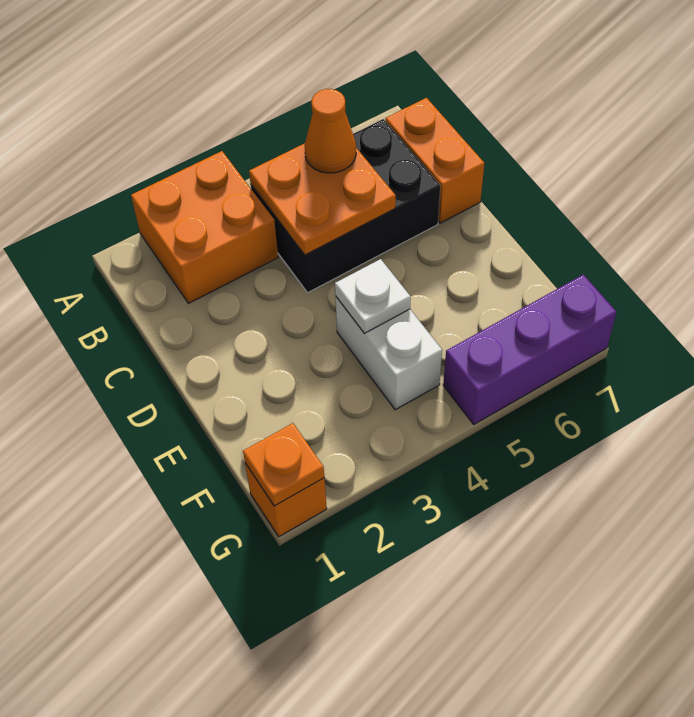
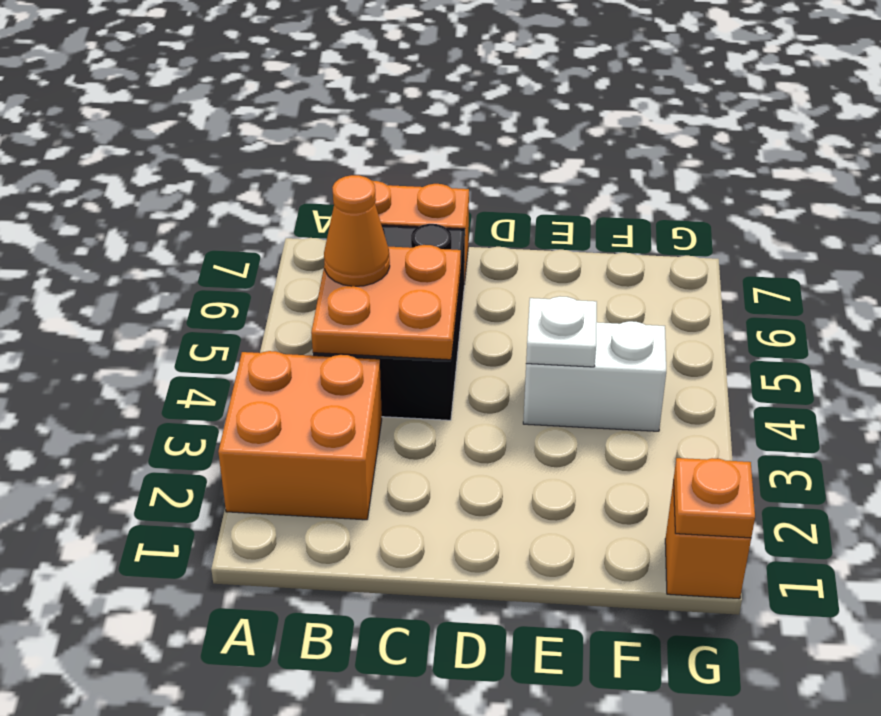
purple 1x3 brick [443,275,616,424] -> none

